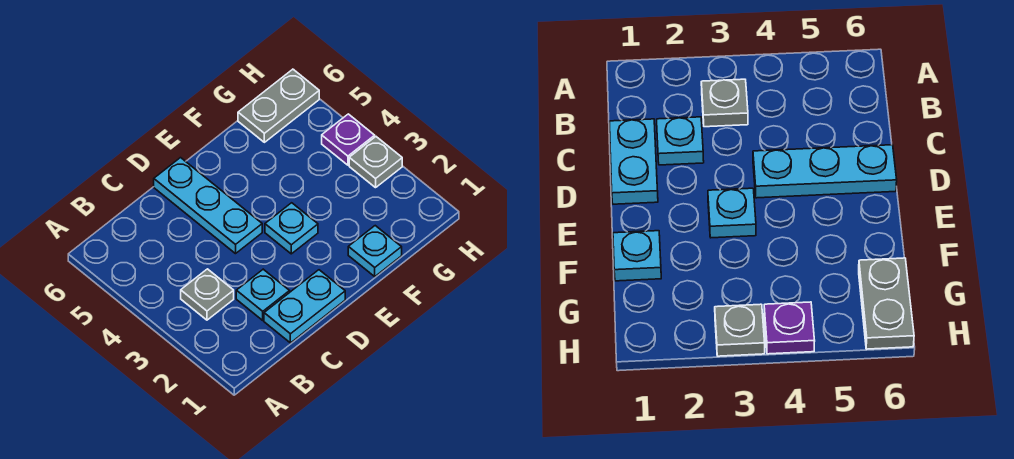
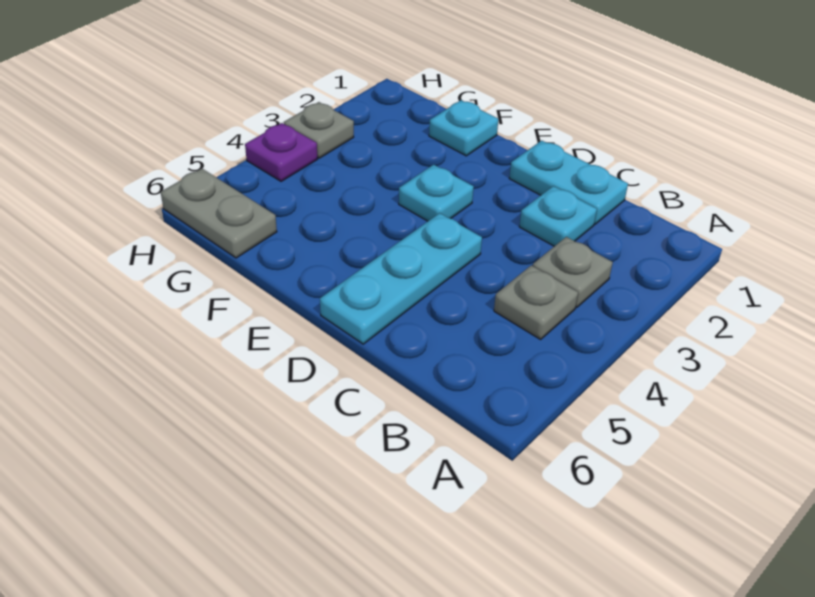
none -> grey 1x1 plate [494,265,578,339]

